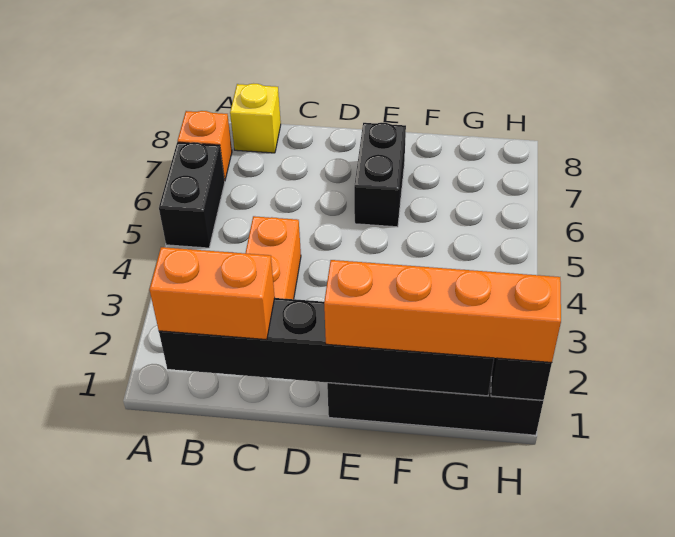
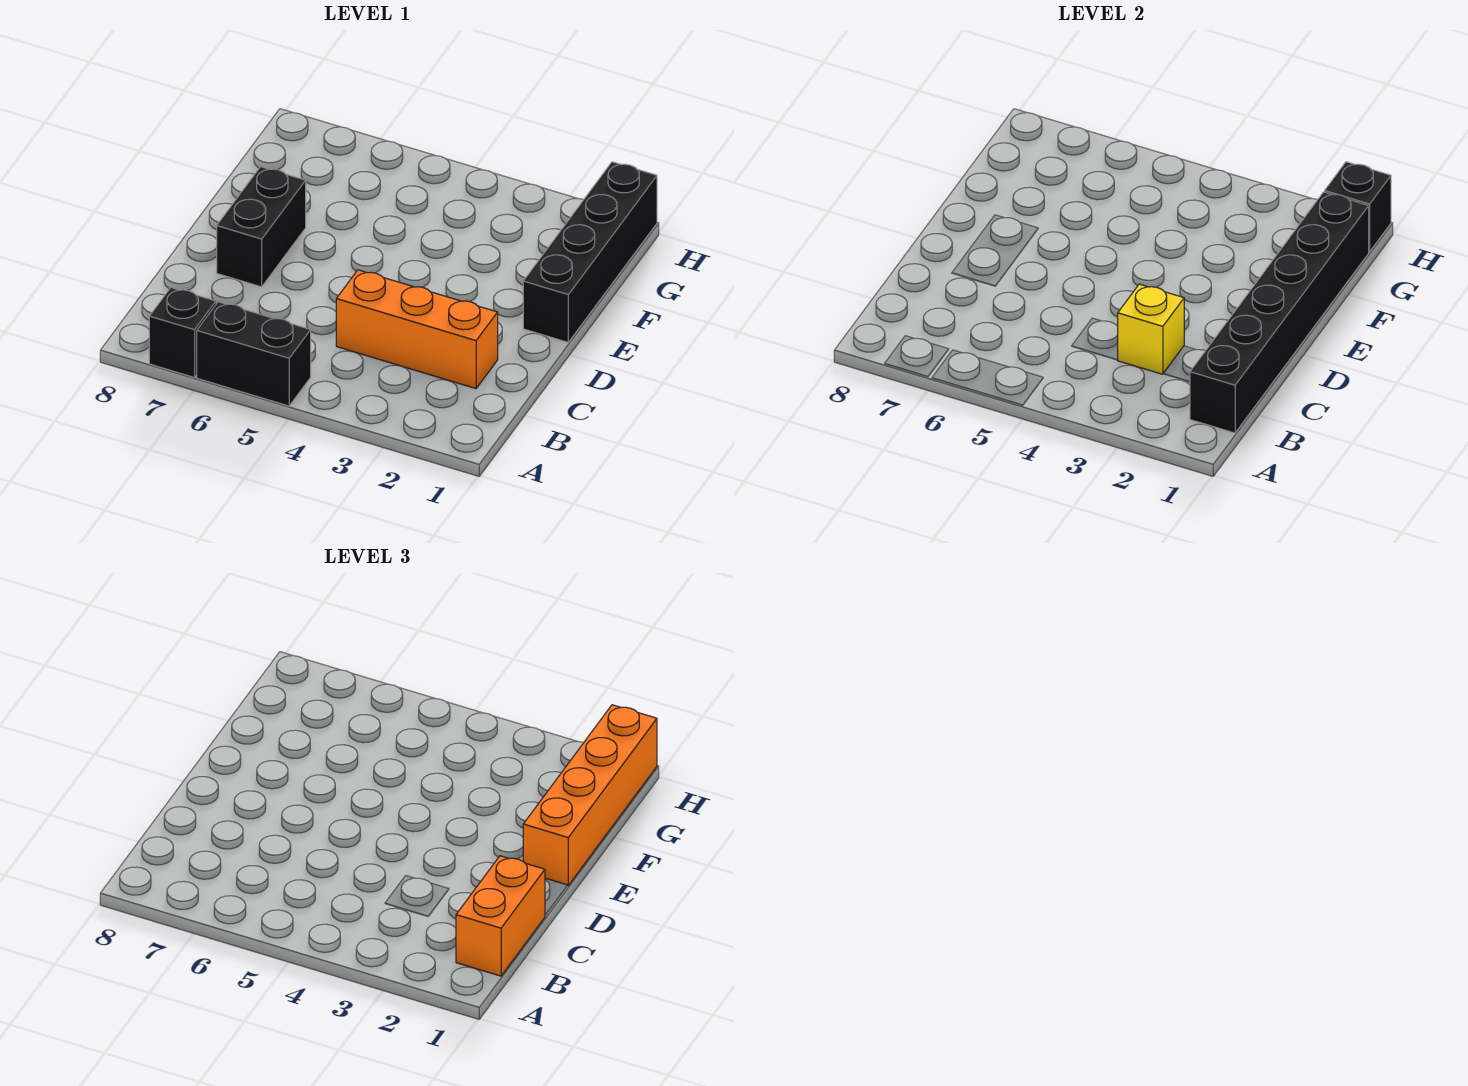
orange 1x1 brick [178,111,232,181] -> black 1x1 brick [149,288,216,378]
yellow 1x1 brick [230,84,281,153] -> yellow 1x1 brick moved to [1118,284,1184,374]
black 1x2 brick [354,123,406,227] -> black 1x2 brick turned to [217,167,306,287]

